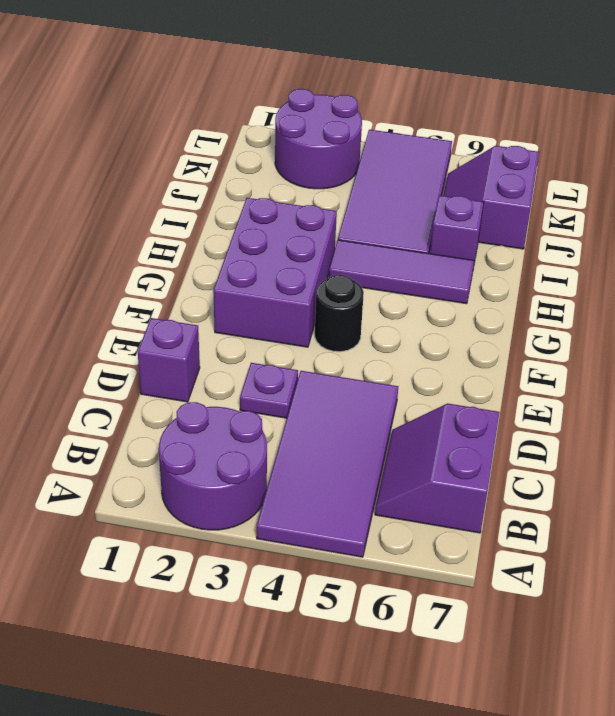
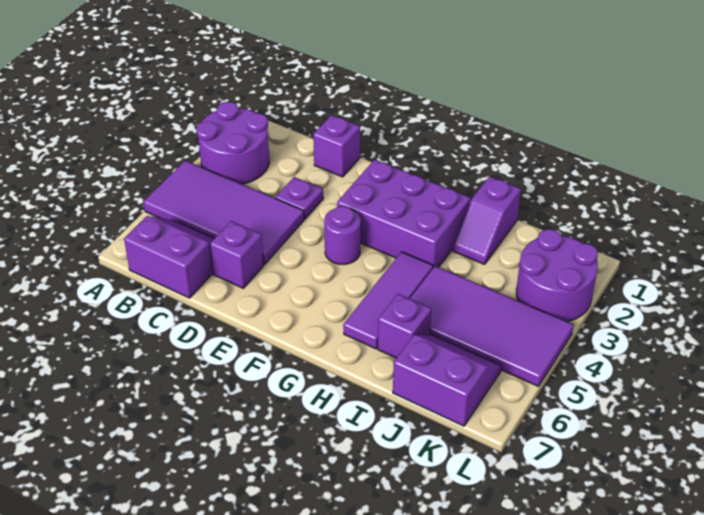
none -> purple 1x1 brick [210,221,264,288]
black 1x1 round brick [315,275,364,352] -> purple 1x1 round brick [324,206,361,265]
none -> purple 1x2 slope [453,176,521,264]

